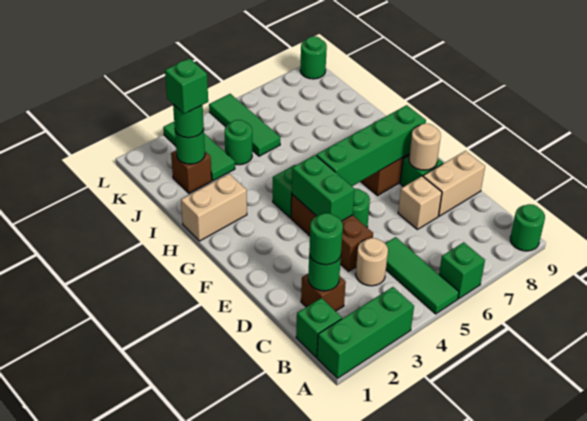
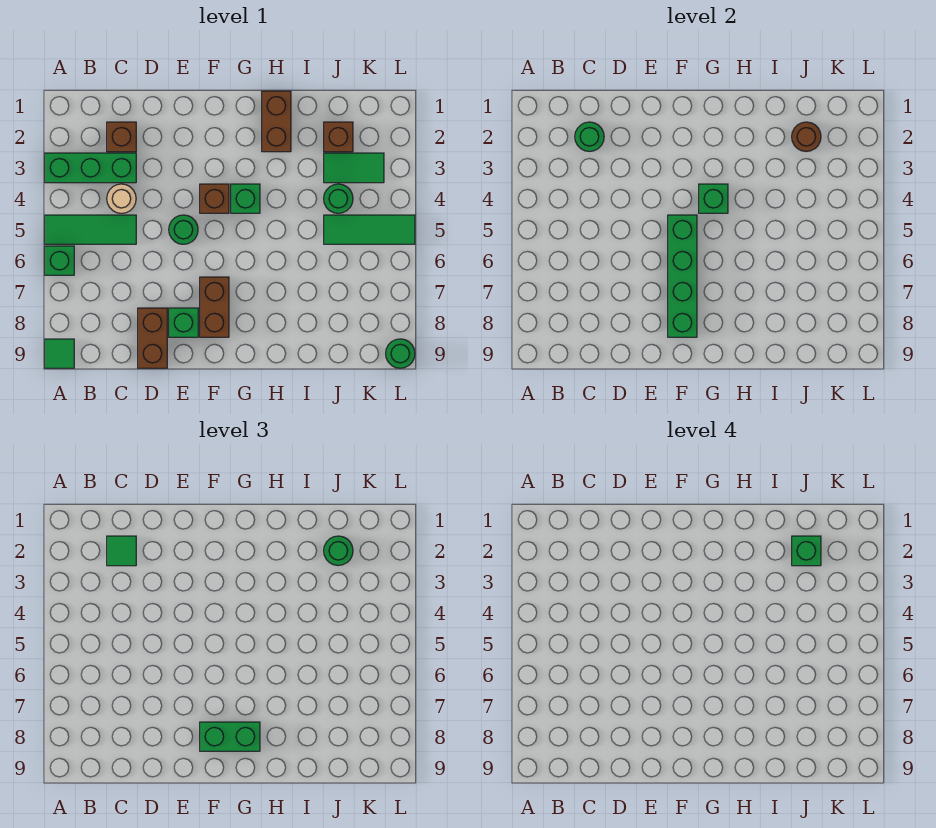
green 1x3 brick [317,287,414,378] -> green 1x3 brick turned to [45,153,136,183]
green 1x1 round brick [510,204,545,251] -> green 1x1 tile [45,339,74,368]
green 1x1 brick [296,298,342,357] -> green 1x1 brick moved to [699,184,728,213]
green 1x1 round brick [309,213,343,265] -> green 1x1 tile [107,536,136,566]
brown 1x3 brick [291,194,373,271] -> brown 1x1 brick [200,184,229,213]
tan 1x1 brick [398,176,442,229] -> none
tan 1x2 brick [423,151,485,216] -> brown 1x2 brick [138,308,167,368]
green 1x2 brick [292,155,355,221] -> green 1x2 brick moved to [200,722,260,751]
tan 1x1 round brick [409,123,441,170] -> none
tan 1x2 brick [181,174,247,241] -> brown 1x2 brick [262,91,291,152]
green 1x1 round brick [175,129,205,164] -> brown 1x1 round brick [792,122,821,152]
green 1x3 tile [163,122,235,181] -> green 1x2 tile [324,153,384,183]

